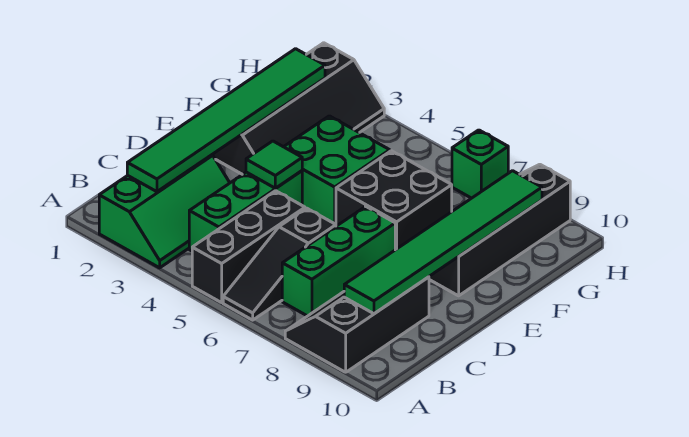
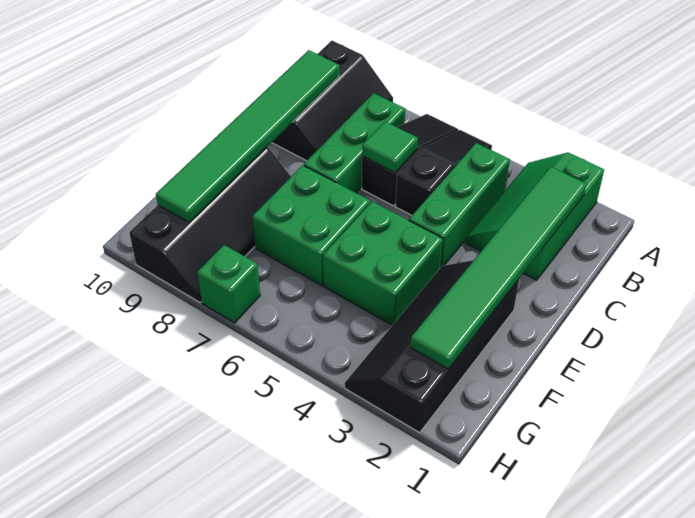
black 1x3 brick [192,191,305,303] -> black 1x3 slope [395,130,492,215]
green 1x1 tile [246,141,302,188] -> green 1x1 tile moved to [362,122,418,173]
black 2x2 brick [336,151,452,250] -> green 2x2 brick [252,165,370,286]

